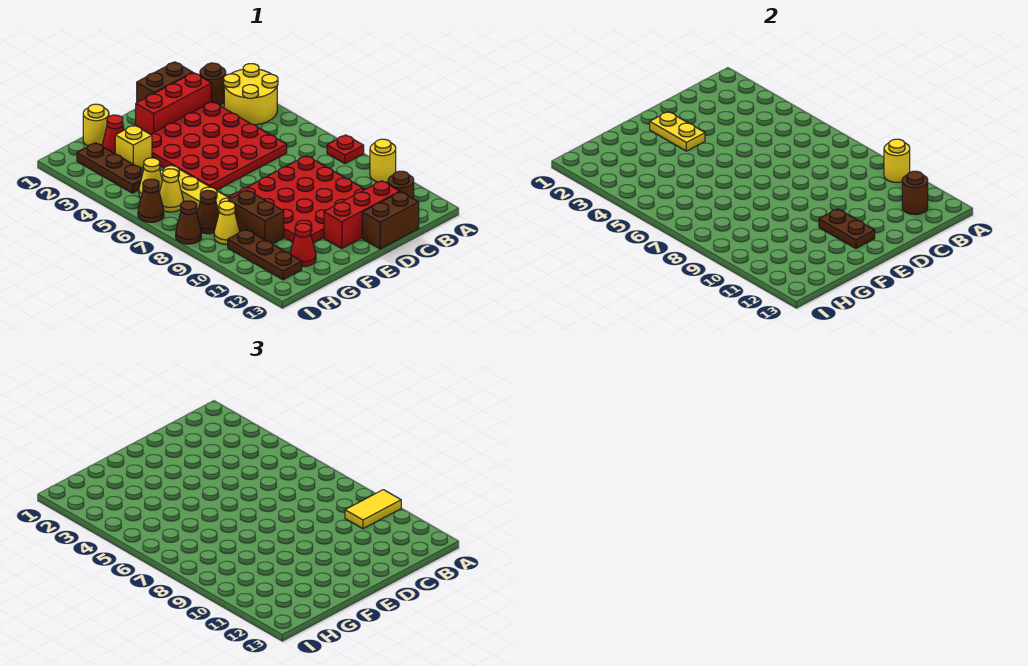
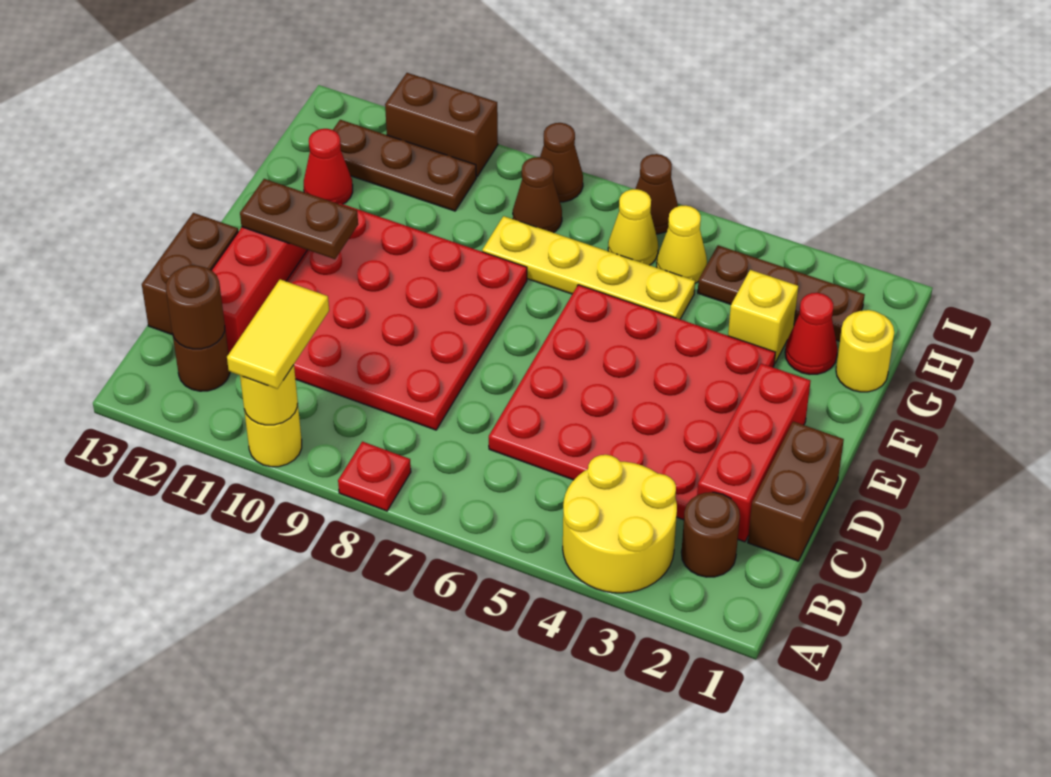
yellow 1x2 plate [650,112,705,151] -> none
brown 1x2 brick [228,190,284,244] -> brown 1x2 brick moved to [385,73,498,177]
yellow 1x1 cone [214,201,240,244] -> none

